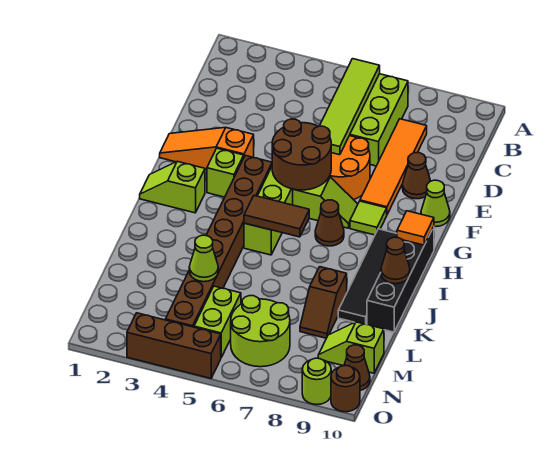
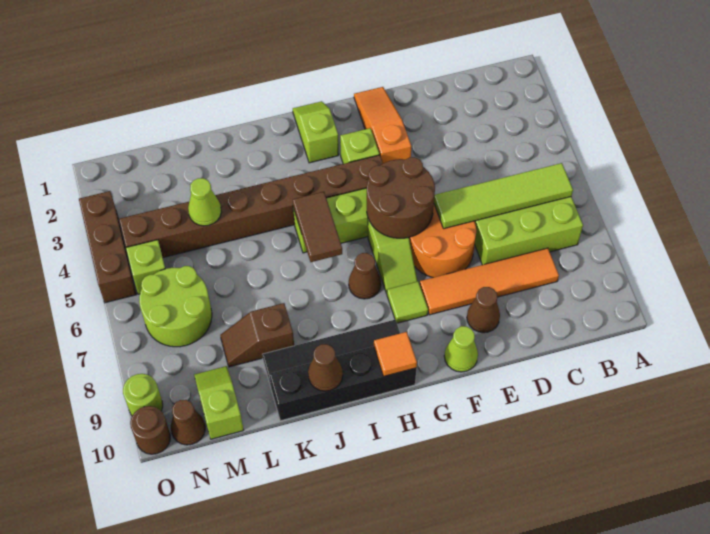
lime 1x2 brick [194,286,241,357] -> lime 1x1 brick [126,240,165,294]

